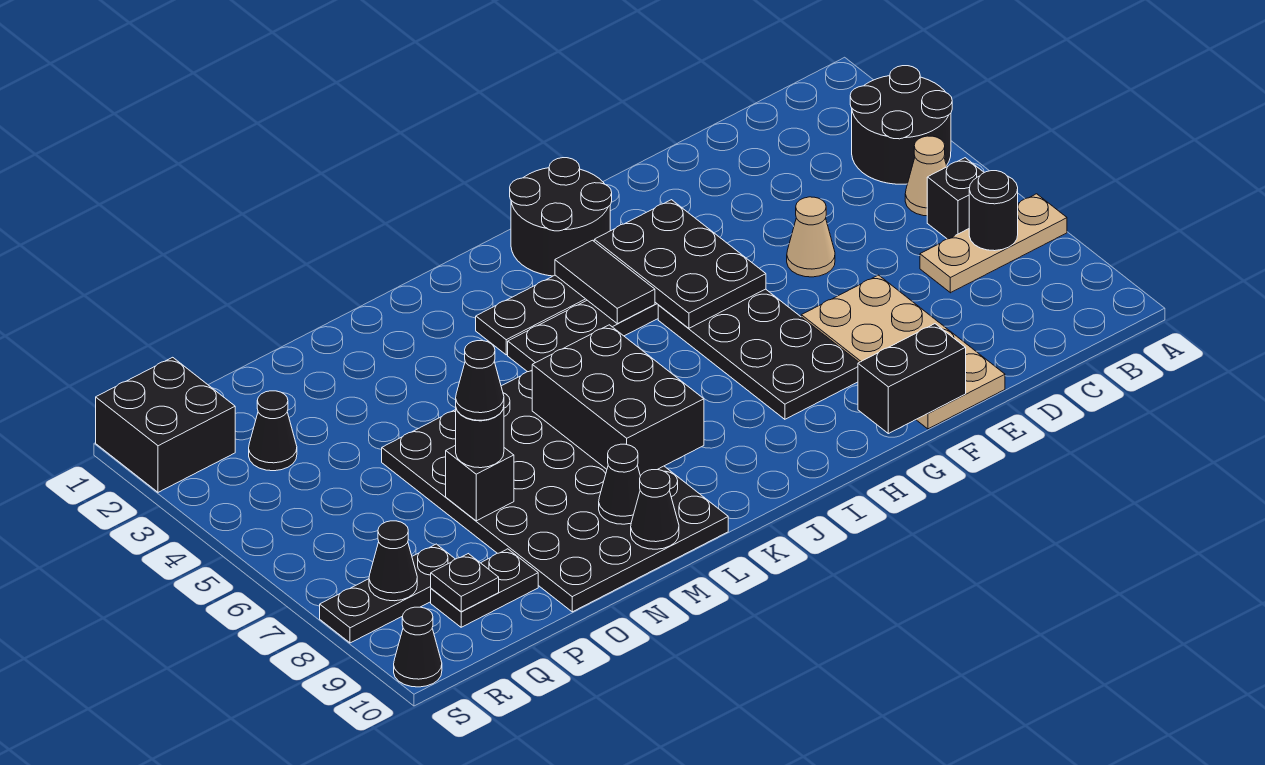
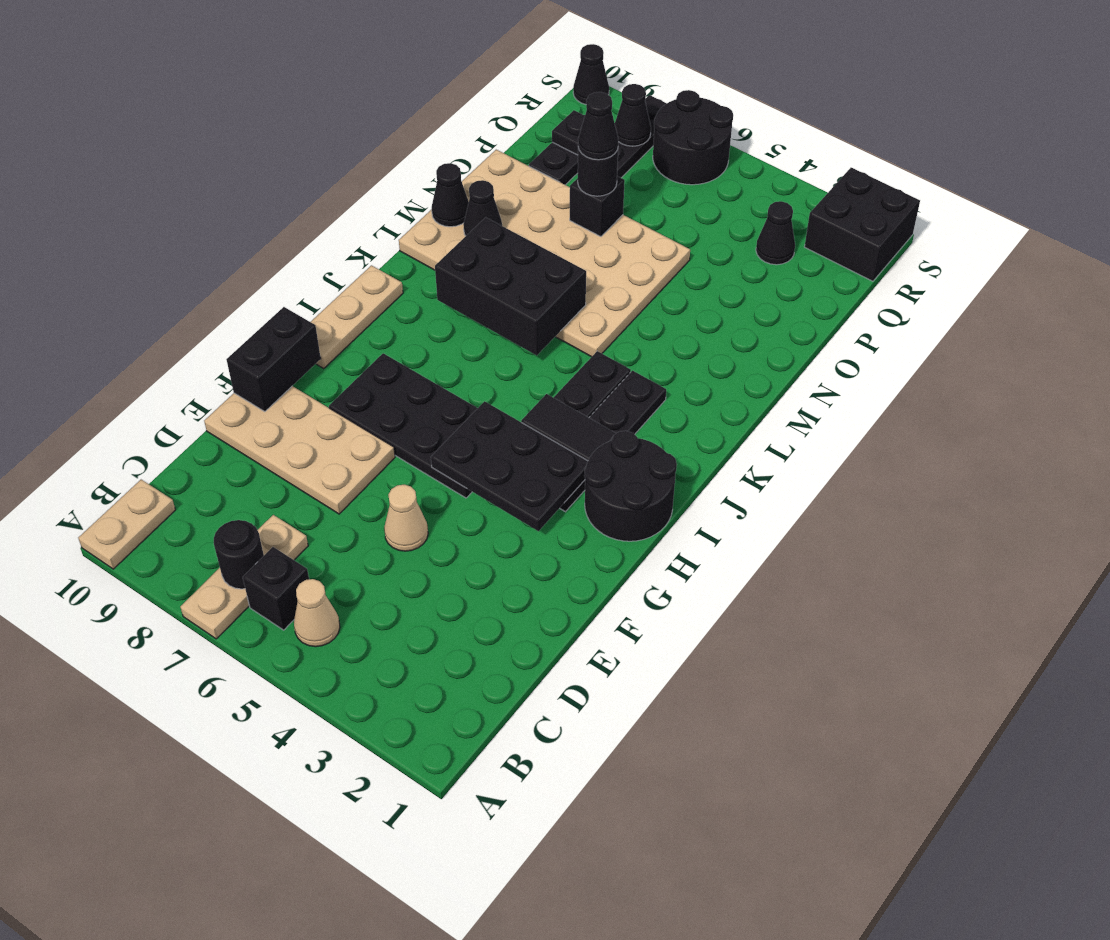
black 2x2 round brick [850,66,952,184] -> black 2x2 round brick moved to [653,90,733,185]
none -> tan 1x2 plate [78,480,175,569]
none -> tan 1x3 plate [311,265,403,368]
black 4x6 plate [382,370,728,612] -> tan 4x6 plate [399,150,690,357]

